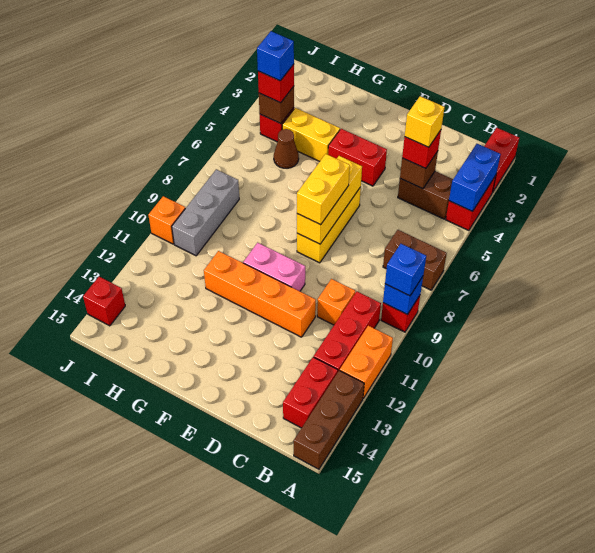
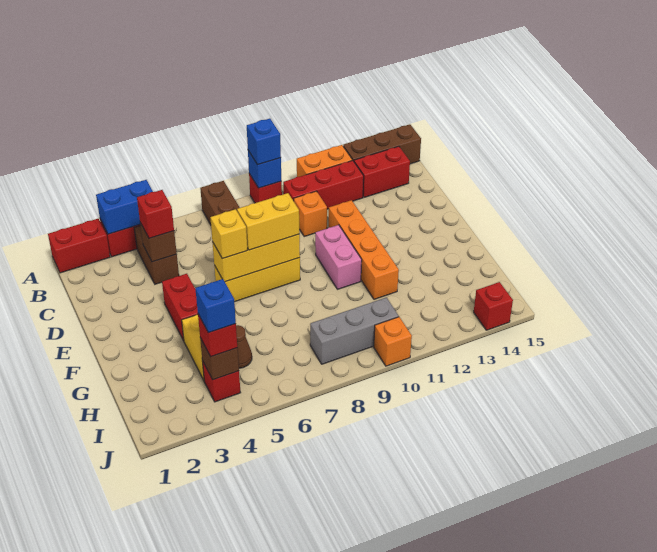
yellow 1x1 brick [405,96,445,147] -> yellow 1x1 brick moved to [210,209,247,259]

